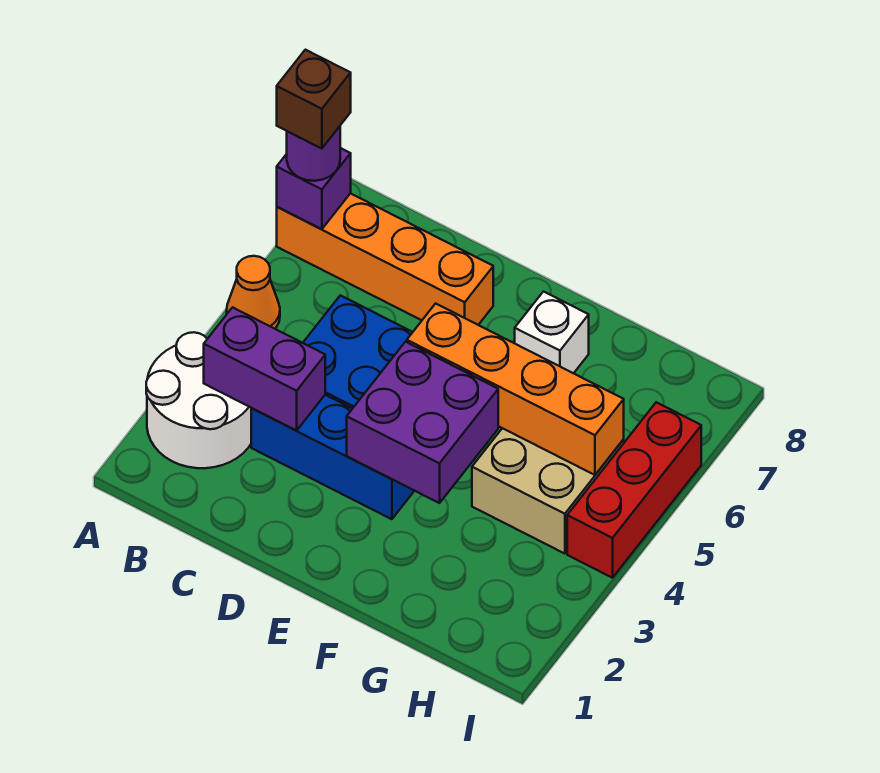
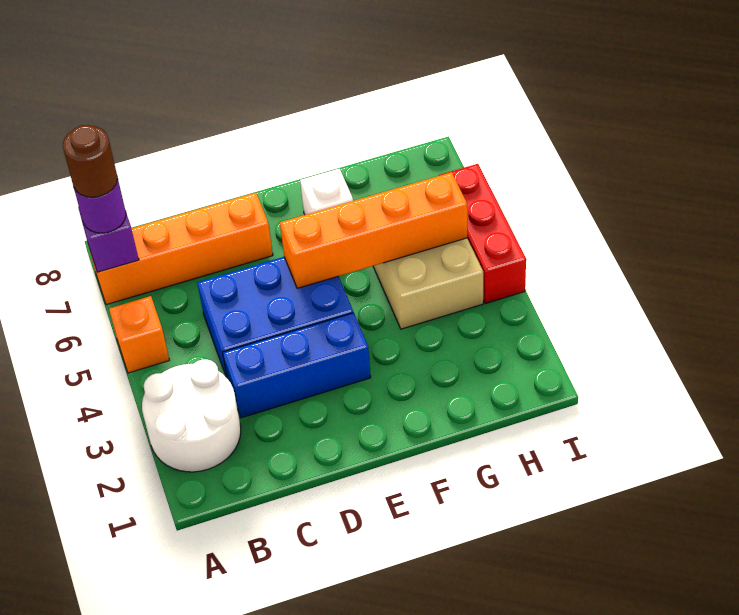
orange 1x1 cone [227,256,280,329] -> orange 1x1 brick [109,296,169,373]
brown 1x1 brick [277,50,351,149] -> brown 1x1 round brick [63,125,118,197]
purple 1x2 brick [204,307,325,431] -> none
purple 2x2 brick [347,342,498,503] -> none

